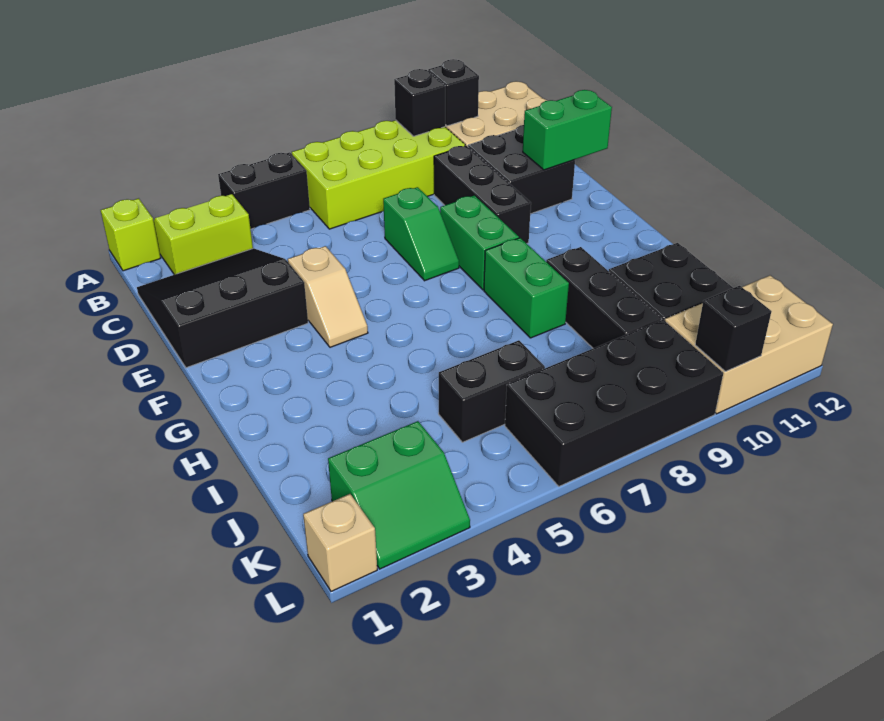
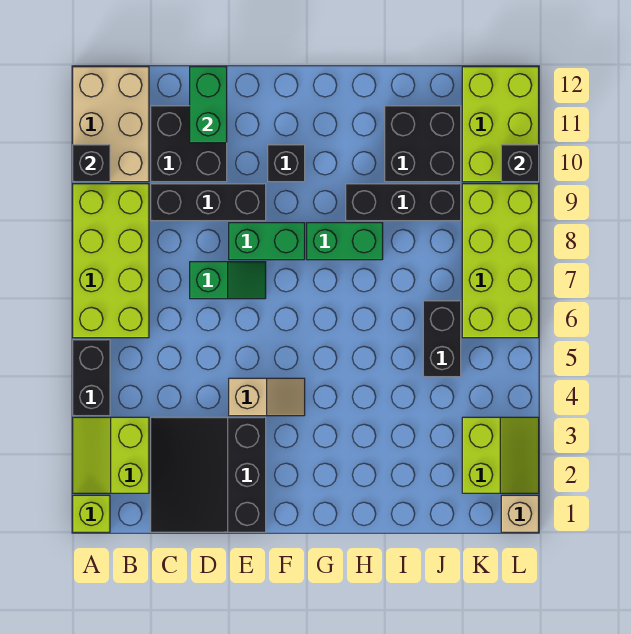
black 1x1 brick [394,69,445,136] -> black 1x1 brick moved to [268,145,305,182]
green 2x2 slope [328,421,470,569] -> lime 2x2 slope [462,417,539,493]
black 2x4 brick [505,320,723,486] -> lime 2x4 brick [462,184,539,338]
tan 2x3 brick [665,275,833,414] -> lime 2x3 brick [462,67,539,182]

